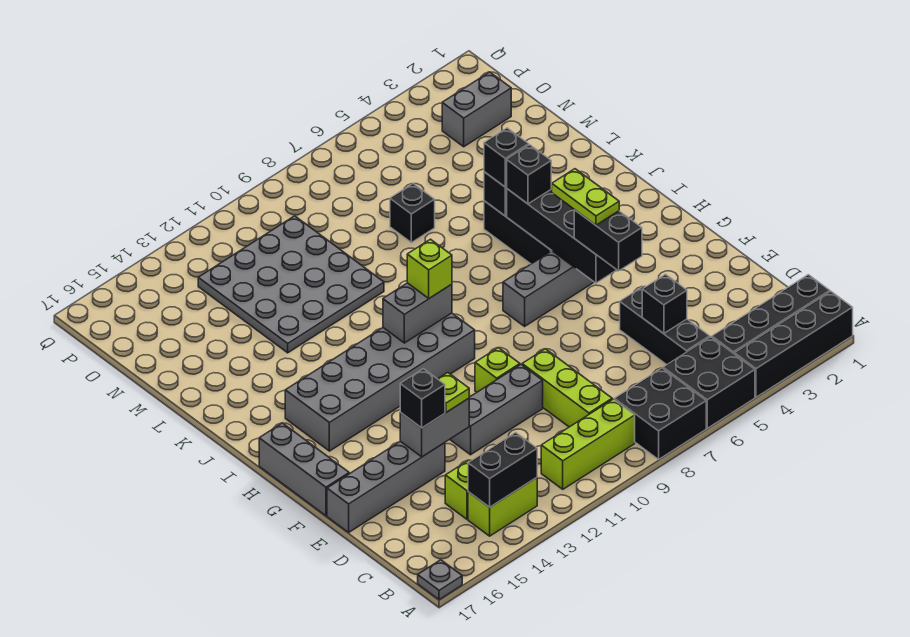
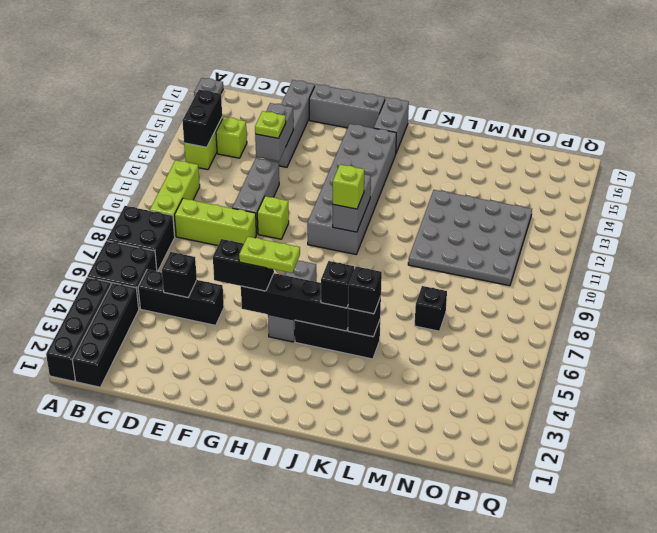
black 1x1 brick [400,369,445,428] -> none
grey 1x2 brick [442,72,511,147] -> grey 1x2 brick moved to [374,97,409,153]

